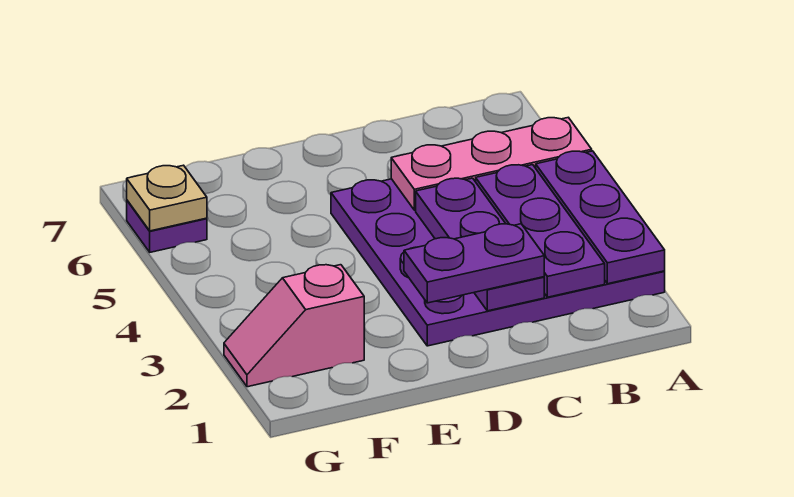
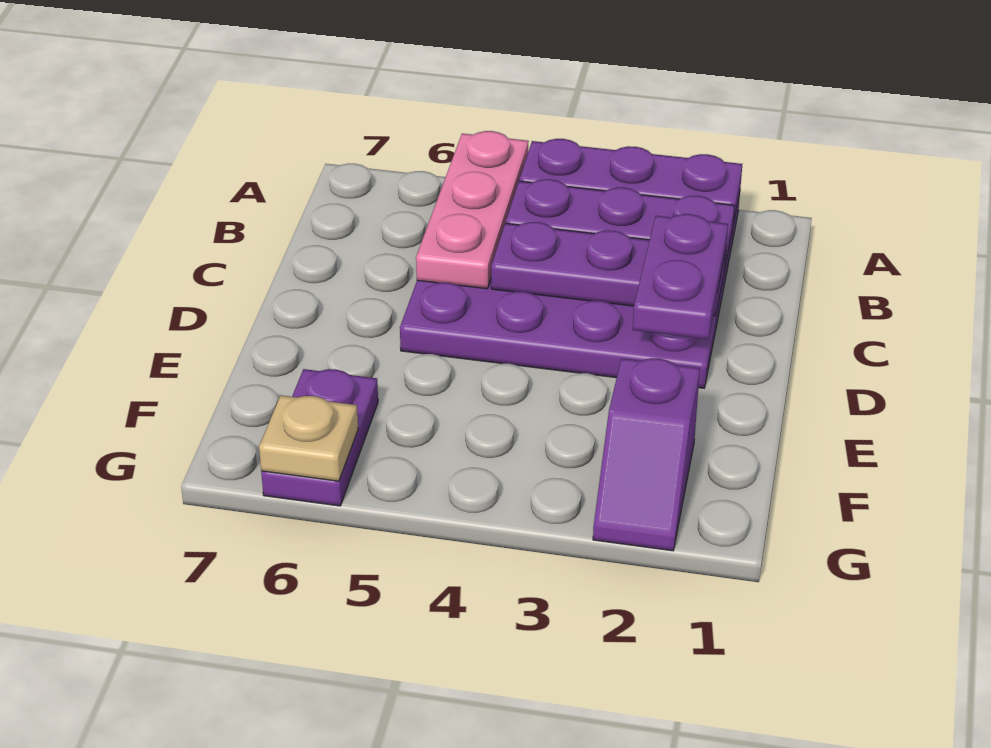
pink 1x2 slope [224,265,364,387] -> purple 1x2 slope [593,358,700,551]
purple 1x1 plate [127,200,207,252] -> purple 1x2 plate [261,369,378,506]

